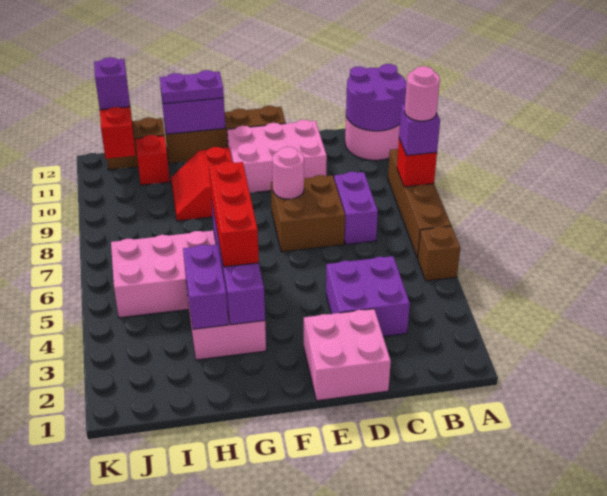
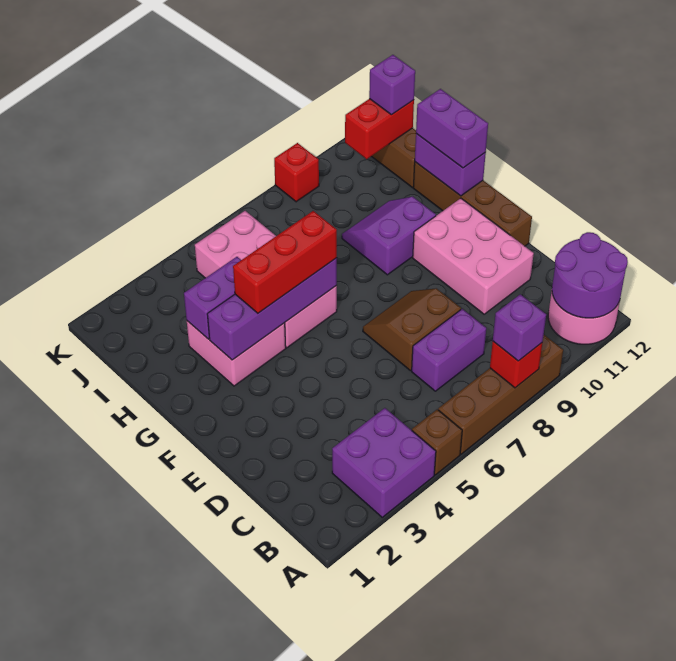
pink 1x1 round brick [405,66,440,121] -> none
purple 2x2 brick [326,256,410,336] -> purple 2x2 brick moved to [332,408,436,517]
pink 2x2 brick [304,309,391,401] -> none
brown 2x2 brick [271,175,345,252] -> brown 2x2 slope [363,288,461,371]
pink 1x1 round brick [272,147,304,199] -> none
red 2x2 slope [171,147,232,221] -> purple 2x2 slope [342,197,436,275]
purple 1x2 plate [160,70,224,104] -> purple 1x2 brick [416,89,488,168]
red 1x1 brick [135,135,170,185] -> red 1x1 brick moved to [274,143,319,202]

